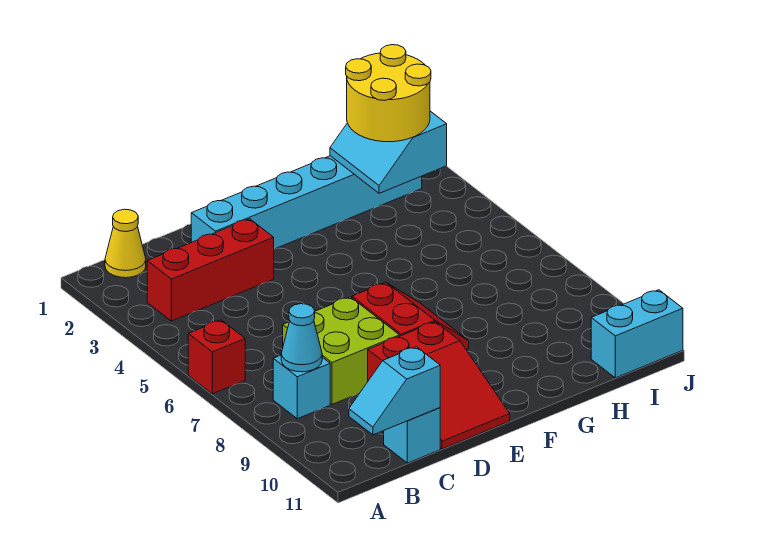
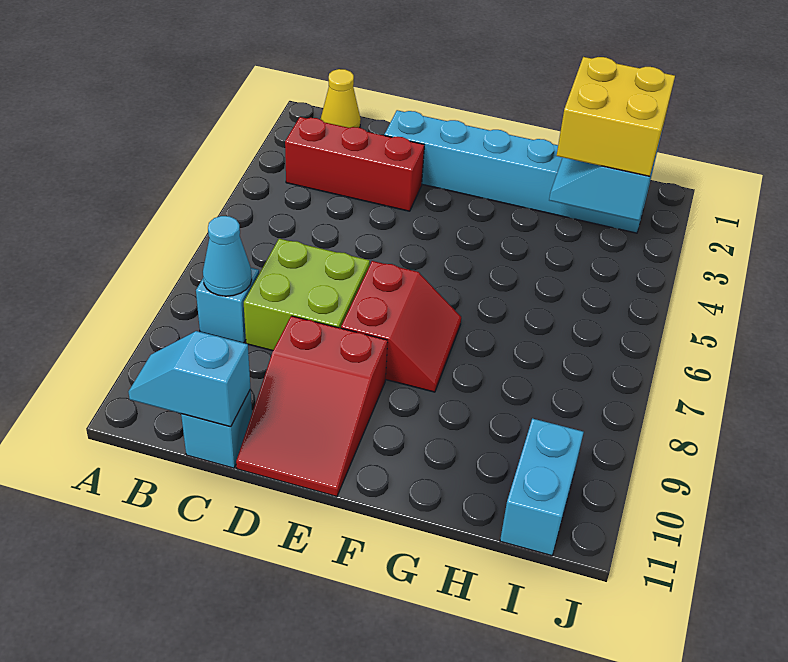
red 1x1 brick [188,320,245,394] -> none
yellow 2x2 round brick [346,45,431,142] -> yellow 2x2 brick [557,57,675,176]
cyan 1x2 brick [591,290,683,378] -> cyan 1x2 brick turned to [500,418,584,556]

